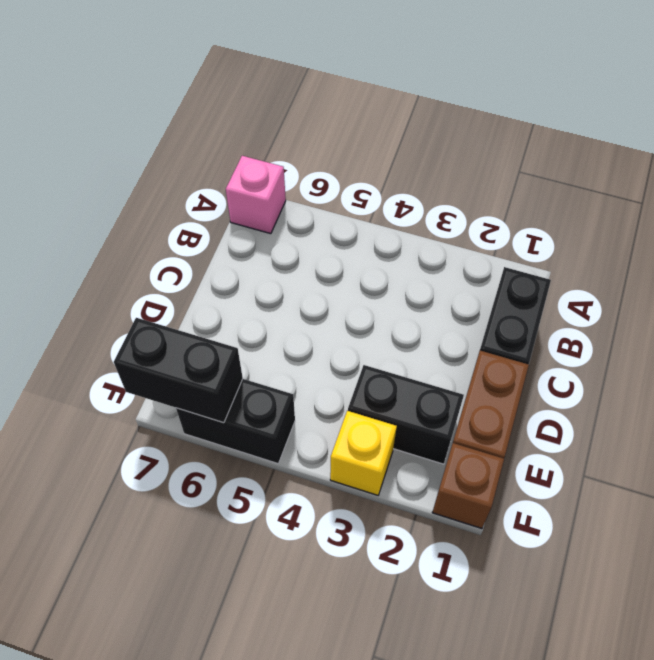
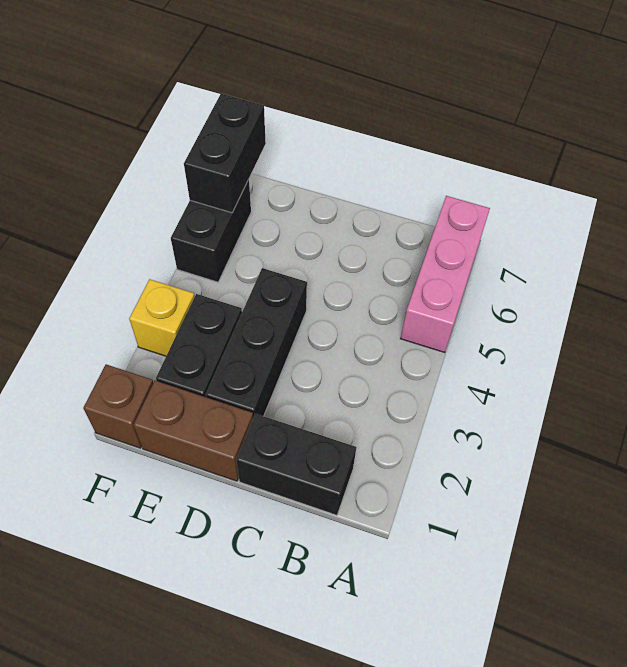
pink 1x1 brick [226,156,286,234] -> pink 1x3 brick [400,196,490,353]
none -> black 1x3 brick [206,268,307,417]

